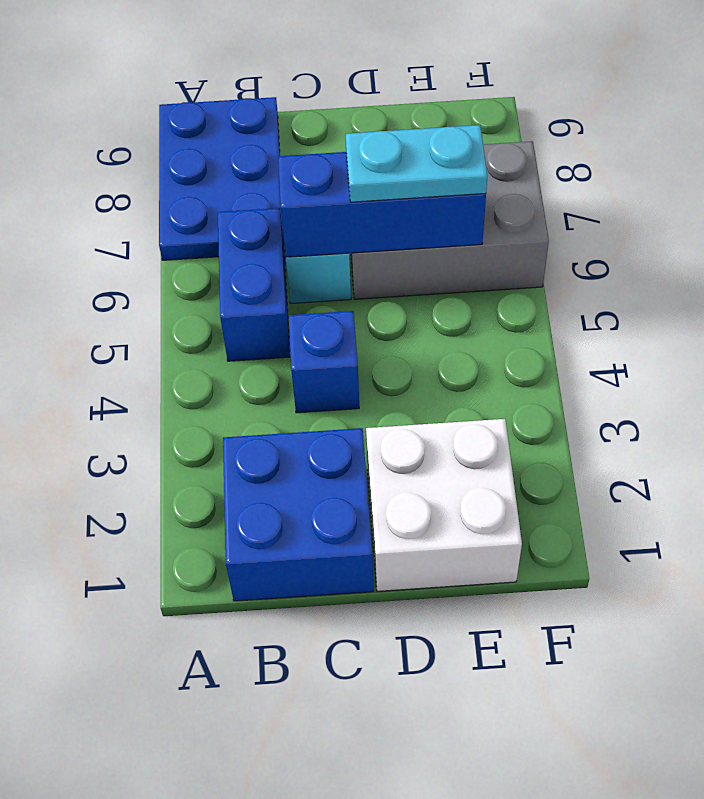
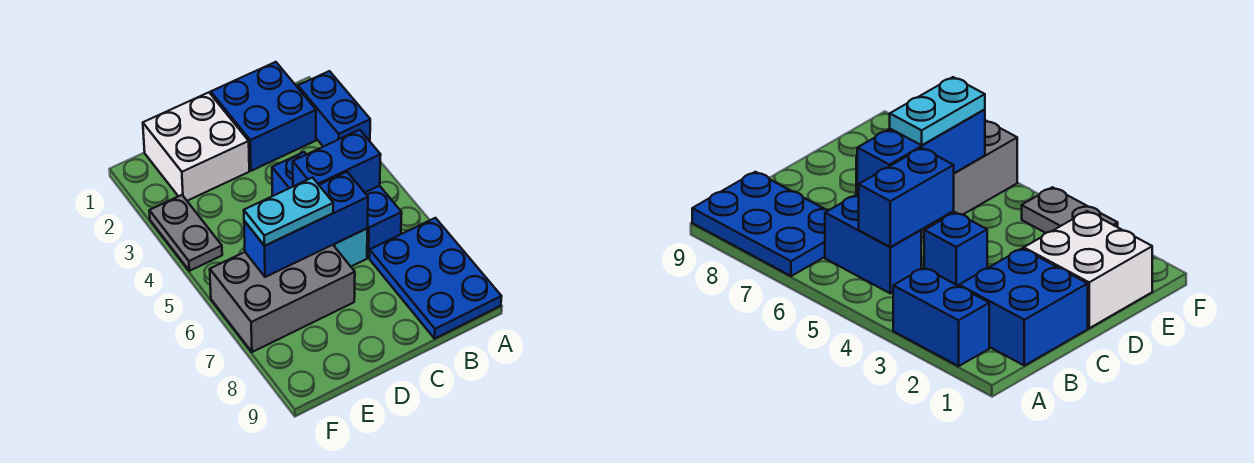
none -> blue 1x2 brick [298,71,370,147]
none -> blue 1x2 brick [293,130,381,192]
none -> grey 1x2 plate [149,195,222,271]

